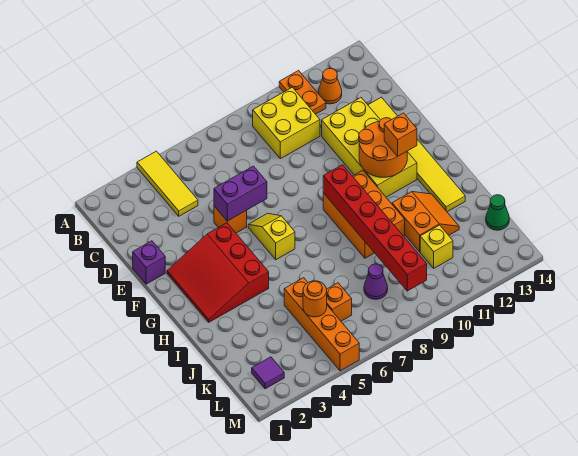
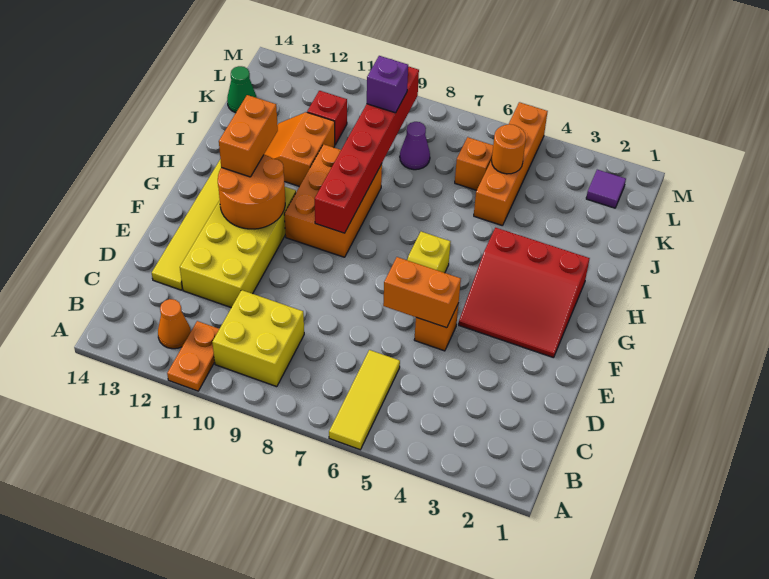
yellow 1x3 tile [137,151,198,216] -> yellow 1x3 tile moved to [329,350,400,450]
purple 1x1 brick [133,241,165,284] -> purple 1x1 brick moved to [367,56,408,113]
purple 1x2 brick [214,166,267,221] -> orange 1x2 brick [383,257,461,328]
red 3x3 slope [167,223,269,322] -> red 3x3 slope turned to [459,228,590,358]
orange 1x1 brick [384,113,417,156] -> orange 1x2 brick [219,95,278,177]
yellow 1x1 brick [420,225,453,268] -> red 1x1 brick [307,91,347,145]

